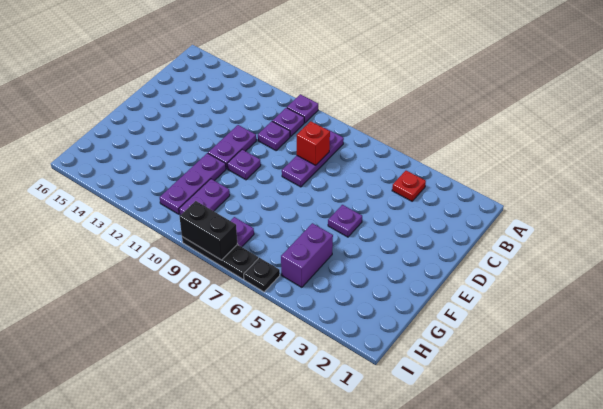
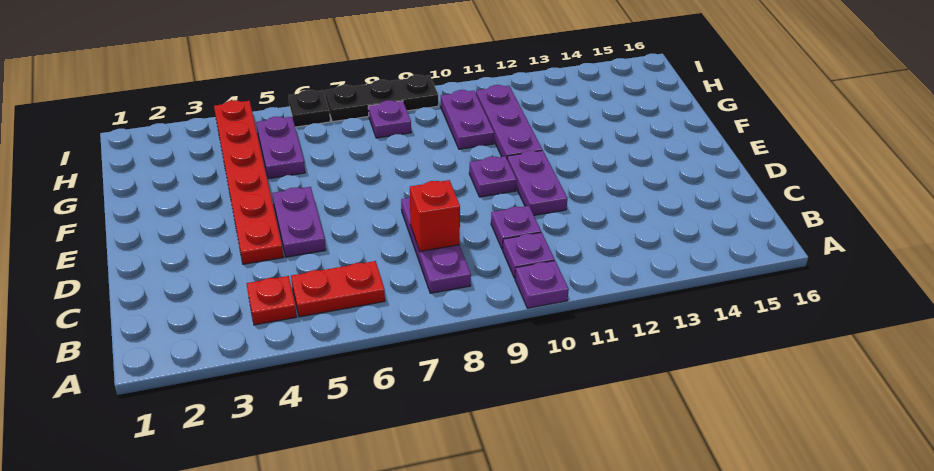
none -> red 1x2 plate [291,261,385,317]
none -> red 1x6 plate [214,100,283,264]
purple 1x1 plate [328,205,362,237] -> purple 1x2 plate [272,187,326,257]
purple 1x2 brick [281,223,333,287] -> purple 1x2 plate [256,117,305,179]
black 1x2 brick [180,201,237,260] -> none

